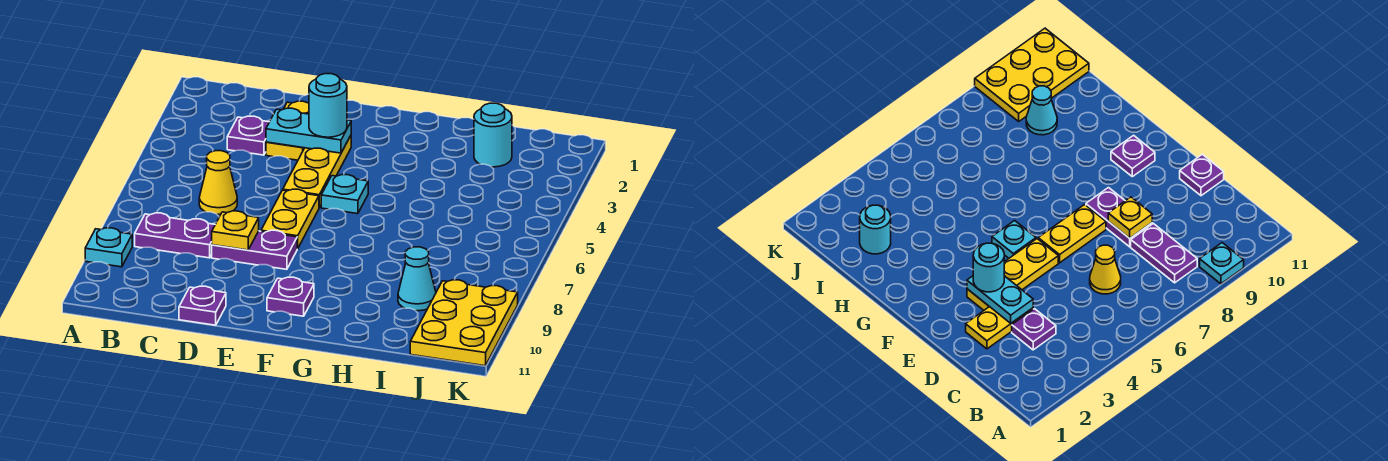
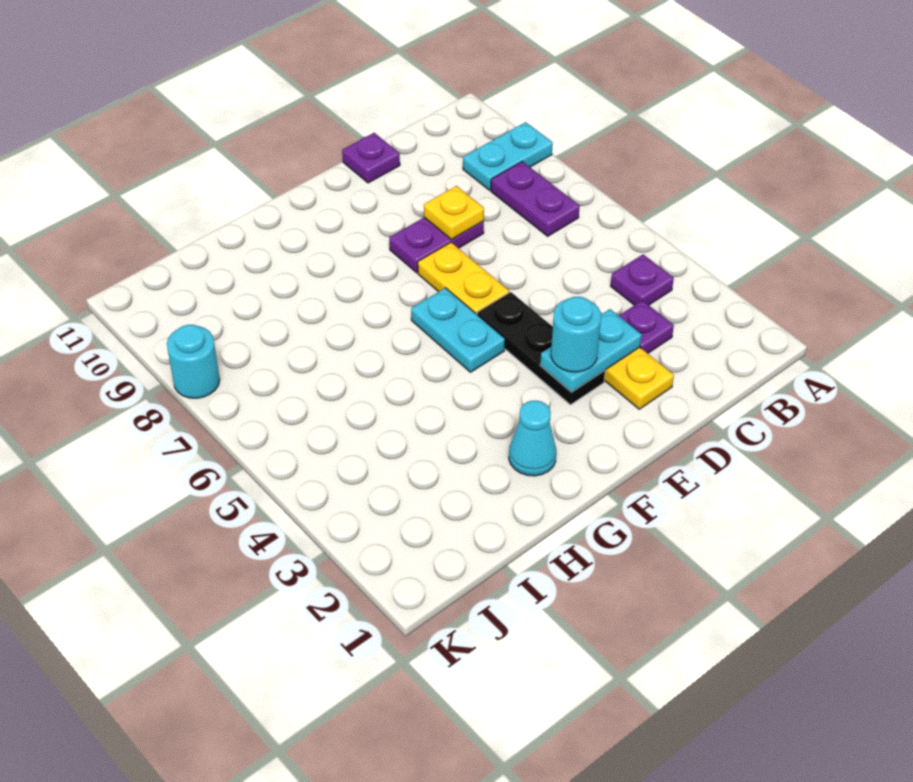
cyan 1x1 plate [85,228,132,267] -> cyan 1x2 plate [463,122,553,190]
purple 1x2 plate [135,213,215,258] -> purple 1x2 plate turned to [491,162,580,236]
yellow 1x1 cone [199,151,237,214] -> none
yellow 1x3 plate [283,136,351,208] -> black 1x3 plate [477,292,605,405]
cyan 1x1 plate [321,175,368,214] -> cyan 1x2 plate [411,288,505,372]
purple 1x1 plate [267,277,314,316] -> purple 1x1 plate moved to [611,254,674,305]
cyan 1x1 round brick [474,103,512,167] -> cyan 1x1 round brick moved to [167,325,220,398]
cyan 1x1 cone [398,247,436,311] -> cyan 1x1 cone moved to [509,401,556,476]
yellow 2x3 plate [410,280,518,366] -> none

